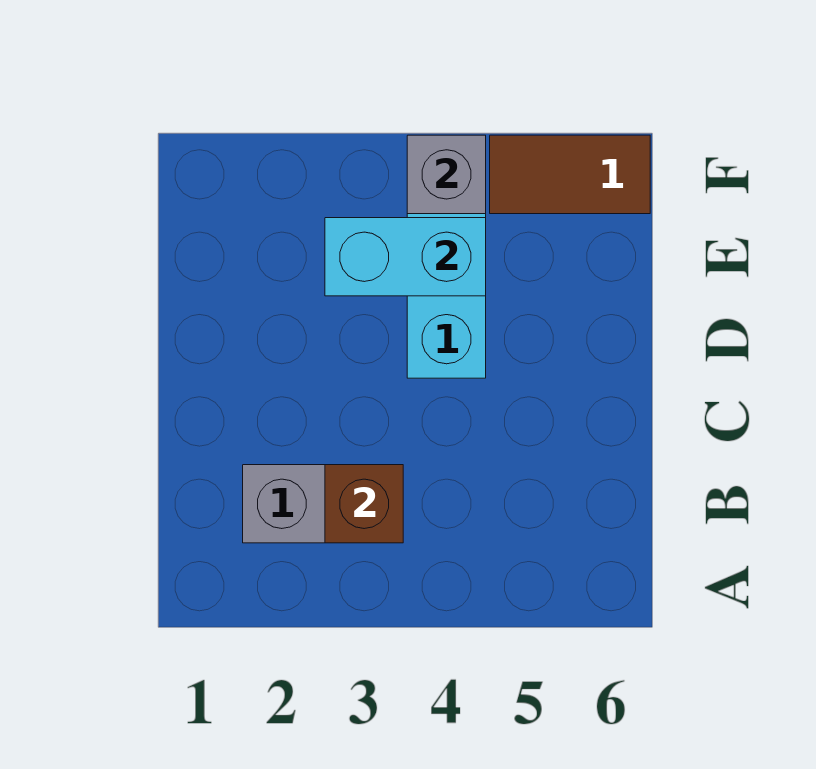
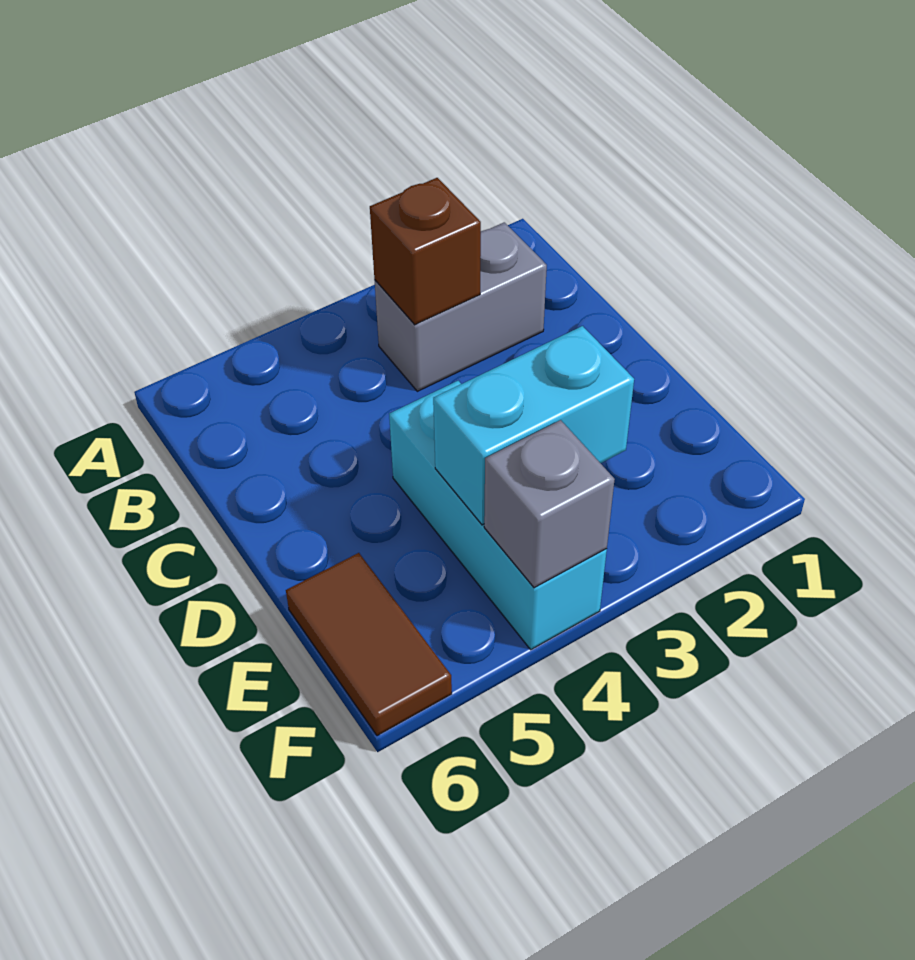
brown 1x2 tile [490,135,650,214] -> brown 1x2 tile turned to [286,553,452,736]

